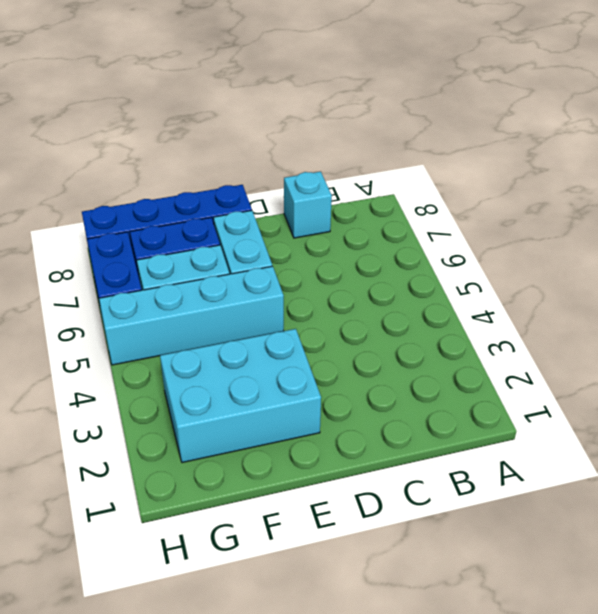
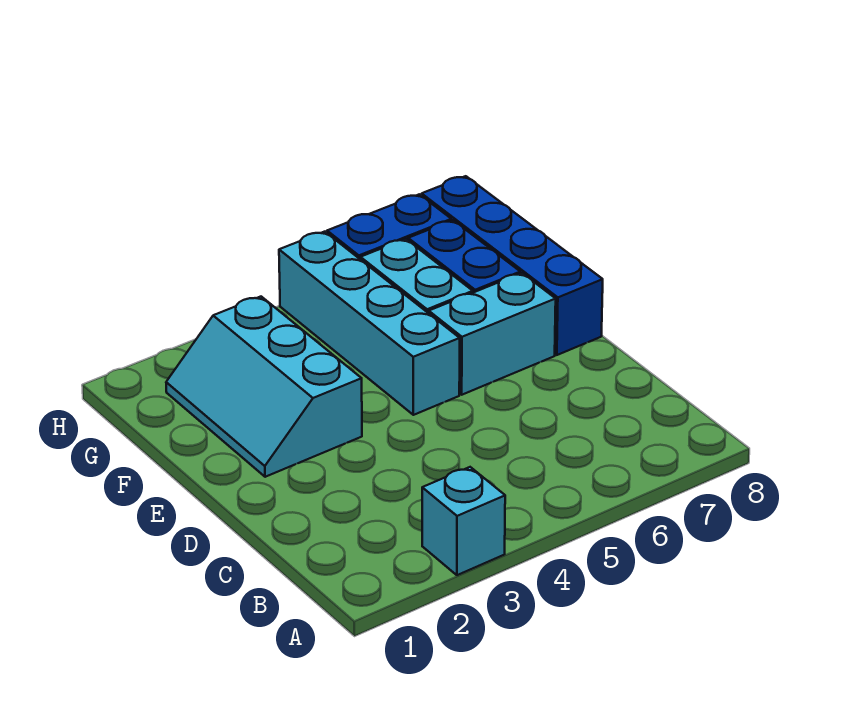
cyan 1x1 brick [284,172,332,238] -> cyan 1x1 brick moved to [422,467,505,575]
cyan 2x3 brick [160,329,321,463] -> cyan 2x3 slope [166,297,362,477]

